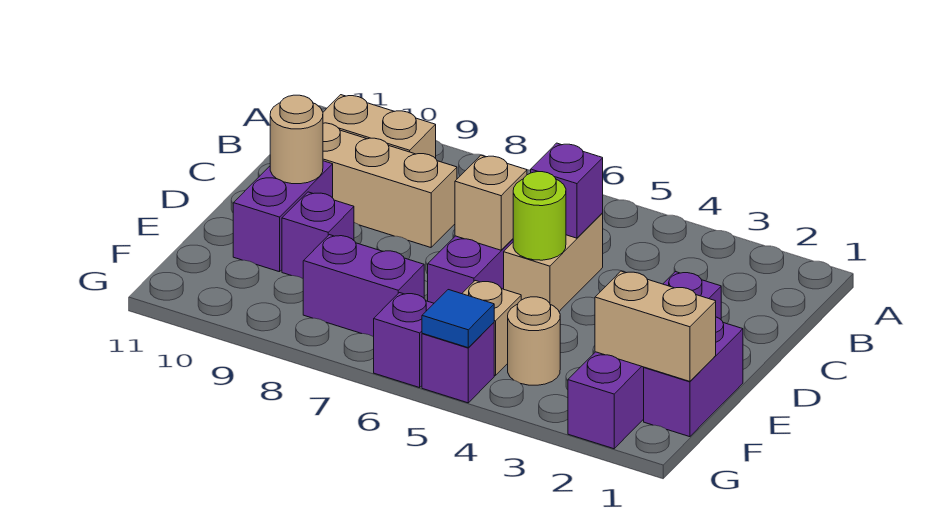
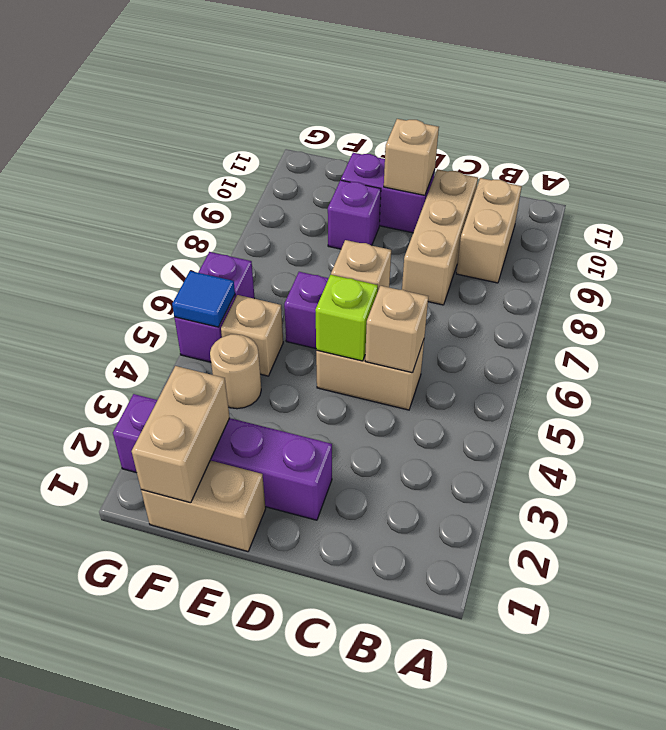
purple 1x1 brick [531,143,603,238] -> tan 1x1 brick [365,286,428,373]
lime 1x1 round brick [513,172,566,260] -> lime 1x1 brick [315,275,378,361]
tan 1x1 round brick [270,95,323,184] -> tan 1x1 brick [384,119,439,195]
purple 1x2 brick [644,317,743,437] -> tan 1x2 brick [141,460,266,552]
purple 1x2 brick [303,235,424,337] -> none

